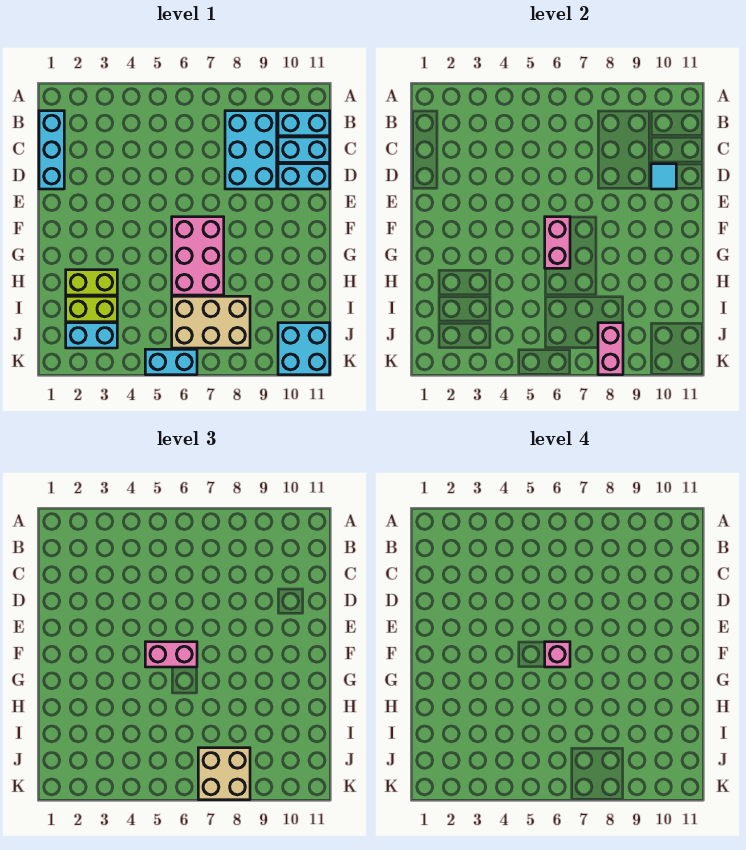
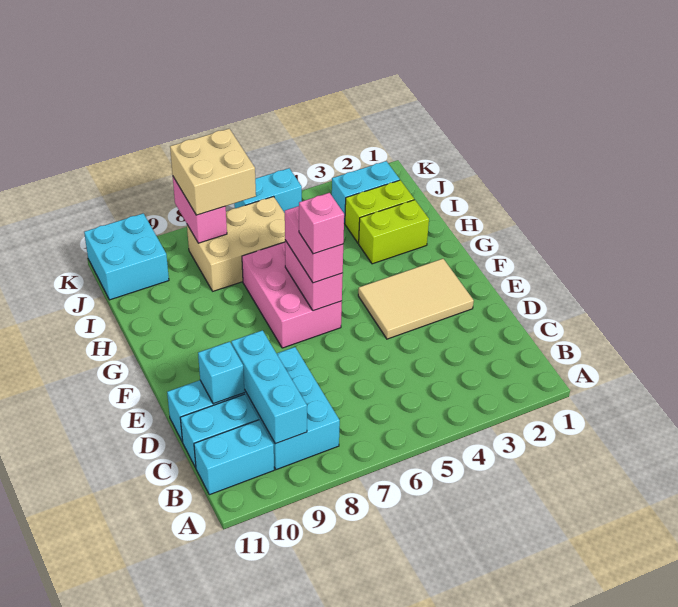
cyan 1x3 brick [39,111,64,189] -> cyan 1x3 brick moved to [231,330,307,444]
cyan 1x1 tile [651,164,676,189] -> cyan 1x1 brick [198,342,245,404]
none -> tan 2x3 tile [358,259,474,339]
pink 1x2 brick [145,642,197,667] -> pink 1x2 brick turned to [285,206,343,283]

